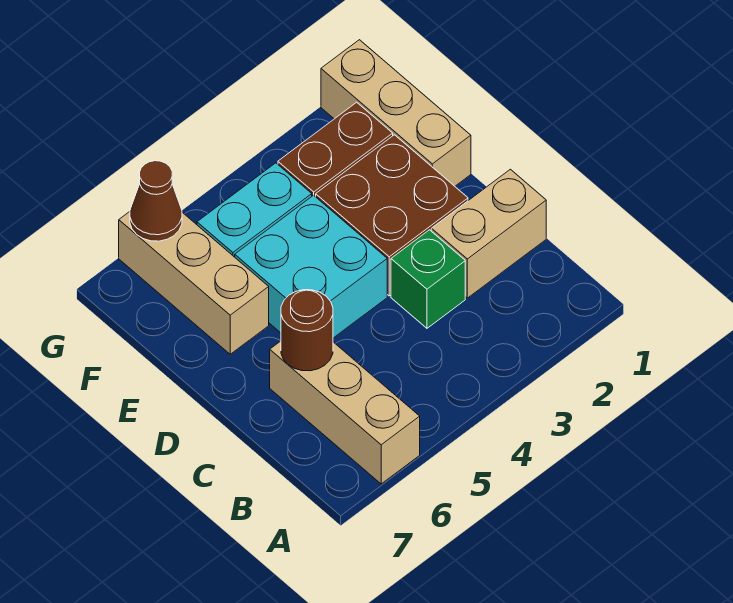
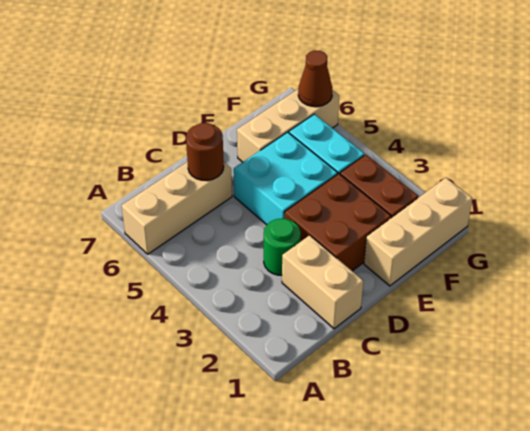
green 1x1 brick [391,230,465,328] -> green 1x1 round brick [264,219,301,275]

